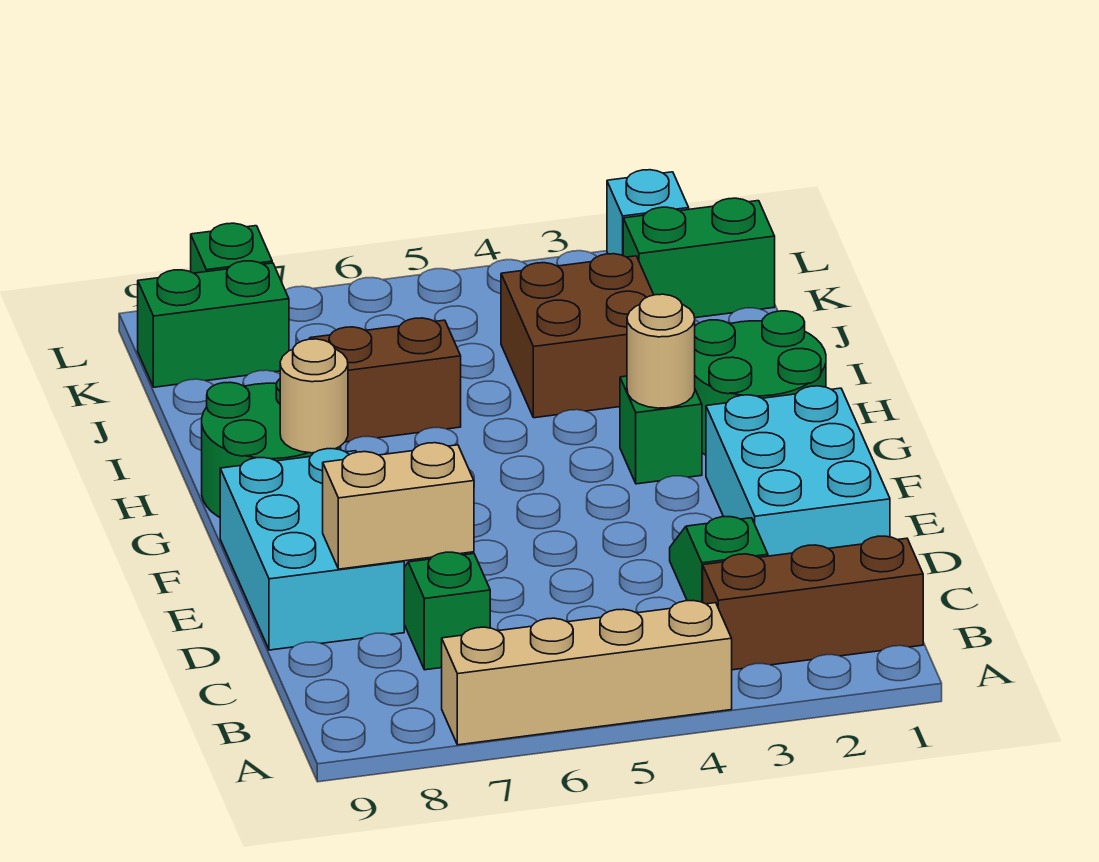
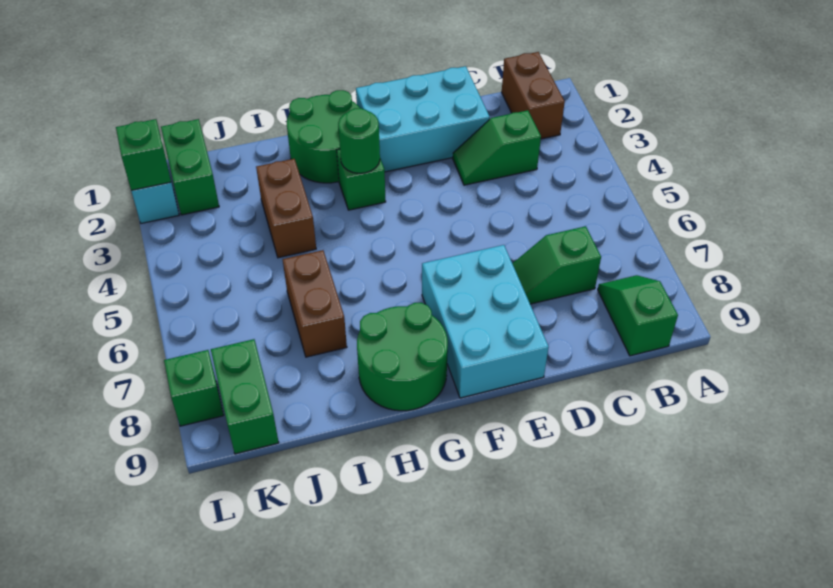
tan 1x4 brick [442,601,732,745] -> none
brown 1x3 brick [703,536,923,670] -> brown 1x2 brick [502,52,565,139]
none -> green 1x2 slope [598,275,678,356]
tan 1x2 brick [323,443,474,569] -> none
cyan 2x3 brick [220,449,404,650] -> cyan 2x3 brick turned to [422,245,549,398]
tan 1x1 round brick [627,294,695,408] -> green 1x1 round brick [338,108,380,173]
tan 1x1 round brick [280,339,348,453] -> none
brown 2x2 brick [501,254,654,418] -> brown 1x2 brick [256,159,316,258]
none -> green 1x1 brick [116,119,171,191]

